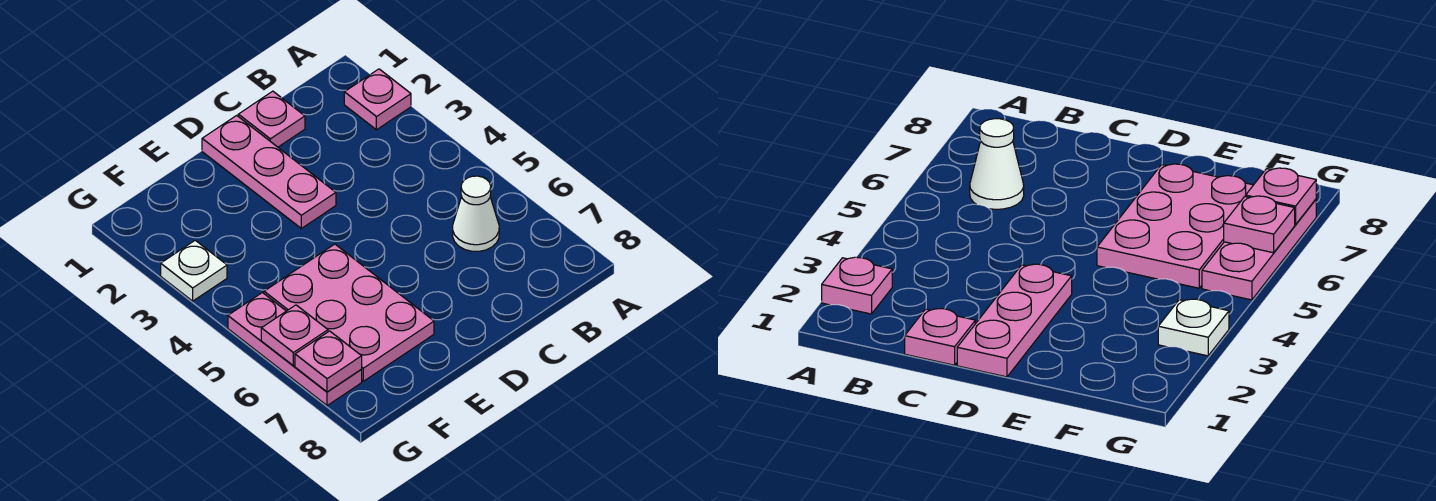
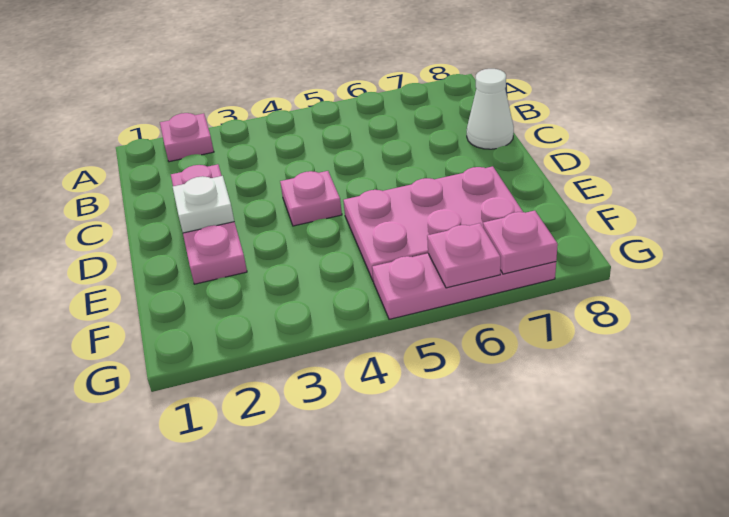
white 1x1 cone [453,176,499,251] -> white 1x1 cone moved to [467,69,514,149]
pink 1x1 plate [238,91,305,147] -> pink 1x1 plate moved to [280,171,342,226]
pink 1x3 plate [202,115,336,228] -> pink 1x3 plate turned to [171,164,247,284]
white 1x1 plate [161,240,227,301] -> white 1x1 plate moved to [173,176,234,233]

